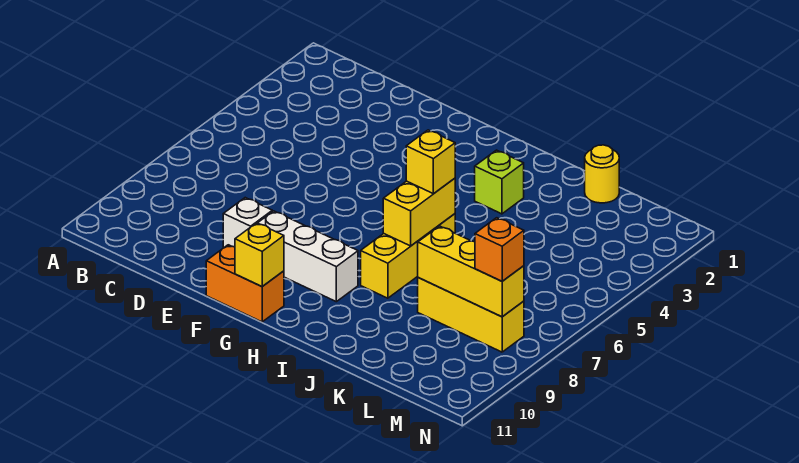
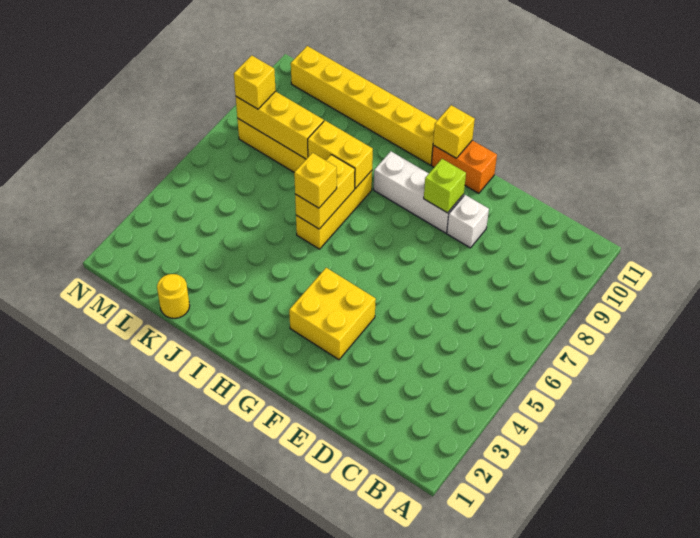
none -> yellow 2x2 brick [289,268,376,360]
none -> yellow 1x6 brick [291,46,437,165]
lime 1x1 brick [475,150,524,214] -> lime 1x1 brick moved to [424,159,466,213]
none -> yellow 1x2 brick [308,121,373,189]
orange 1x1 brick [475,218,524,281] -> yellow 1x1 brick [234,55,276,109]

